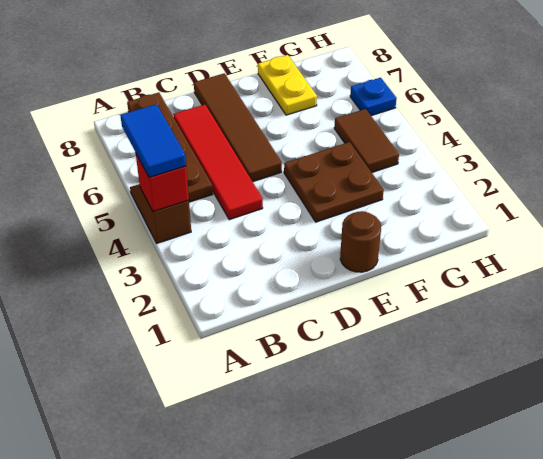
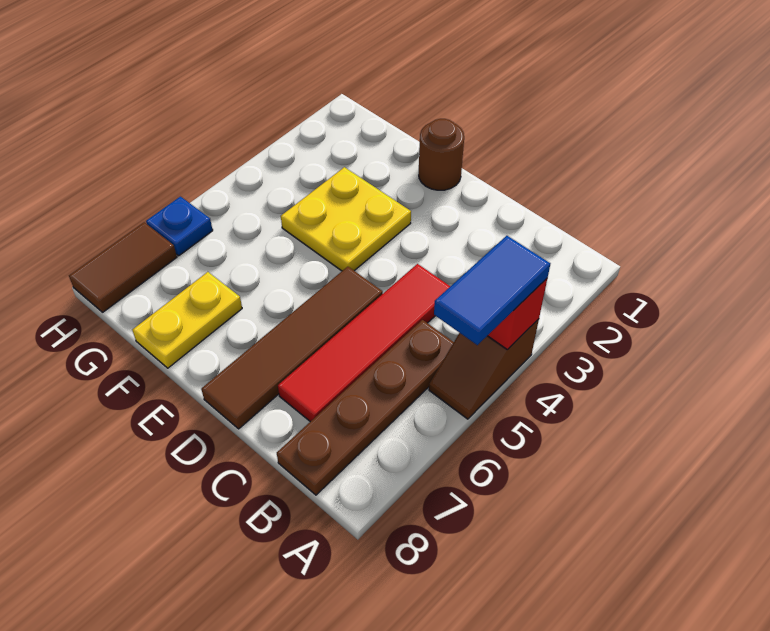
brown 2x2 plate [284,142,384,222] -> yellow 2x2 plate [281,167,411,271]
brown 1x2 tile [334,109,399,172] -> brown 1x2 tile moved to [69,222,177,312]

